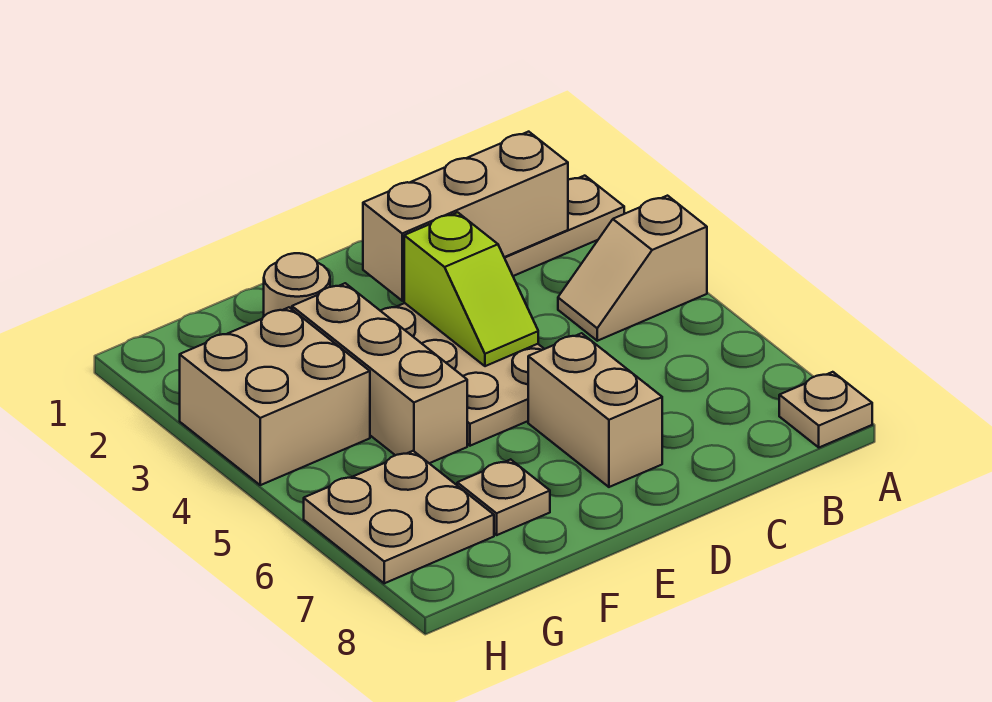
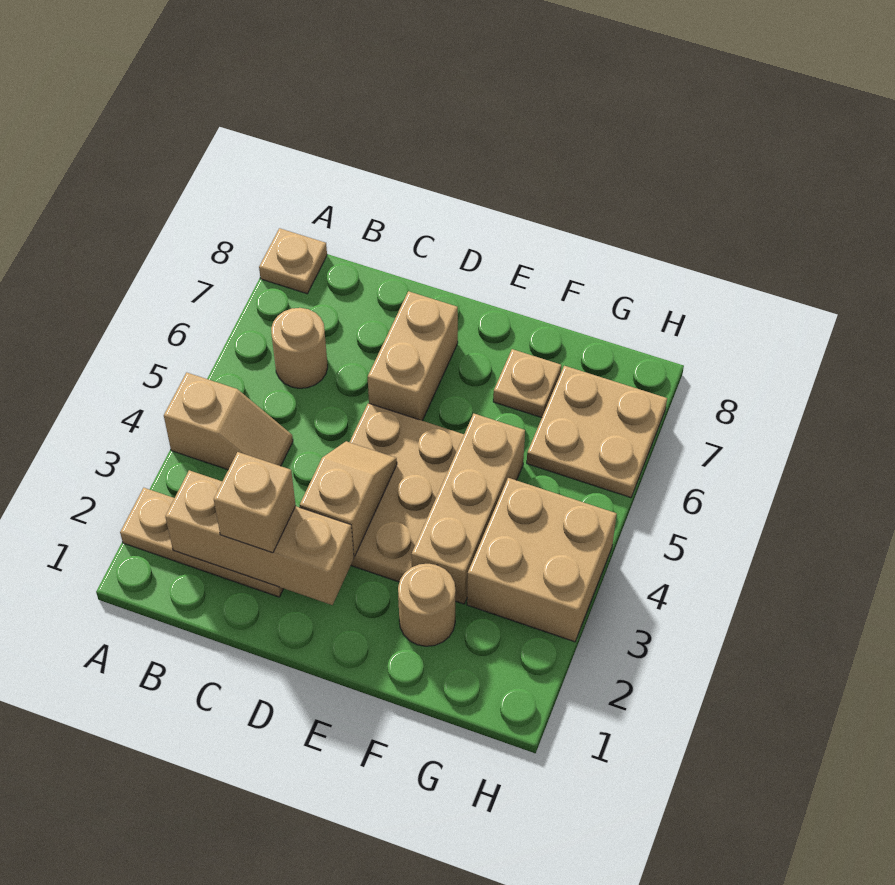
none -> tan 1x1 round brick [271,308,328,388]
none -> tan 1x1 brick [214,452,296,553]
lime 1x2 slope [404,212,538,366] -> tan 1x2 slope [300,441,397,556]

